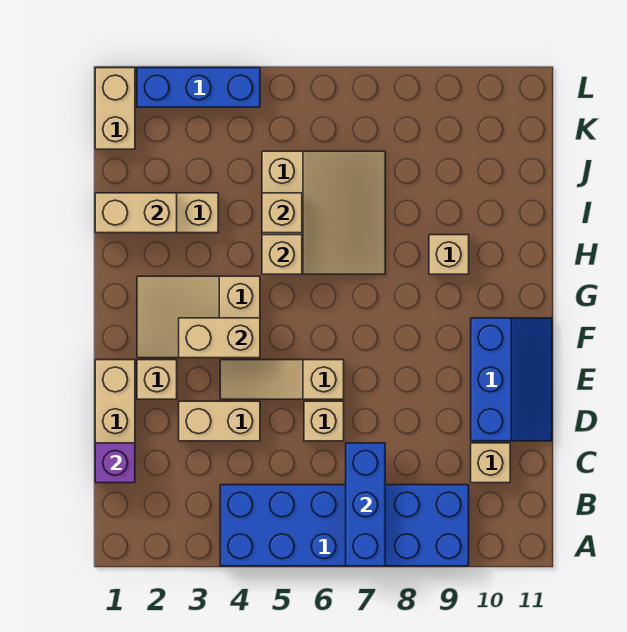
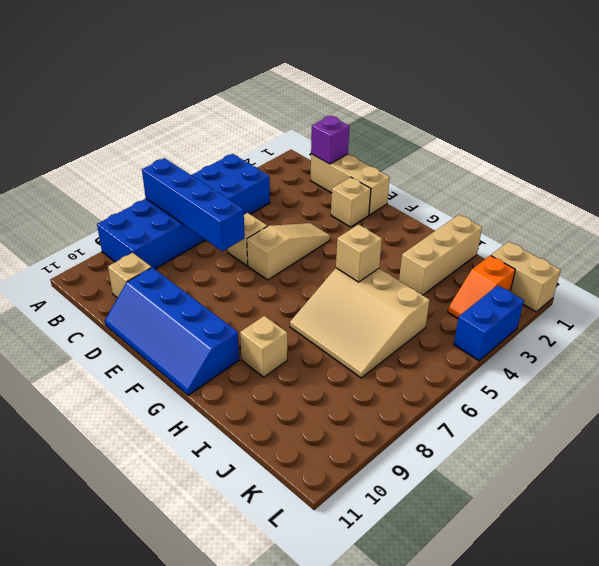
blue 1x3 brick [346,443,385,566] -> blue 1x4 brick [142,158,245,251]
tan 1x2 brick [179,401,260,441] -> none
blue 2x3 slope [471,318,552,441] -> blue 2x4 slope [105,267,239,395]
tan 2x3 slope [137,276,260,358] -> none
tan 1x2 brick [179,318,260,358] -> none
tan 1x2 brick [95,193,177,233] -> none
tan 1x1 brick [262,193,302,233] -> none
none -> orange 1x2 slope [448,255,515,318]
blue 1x3 brick [137,68,260,107] -> blue 1x2 brick [454,285,524,361]

